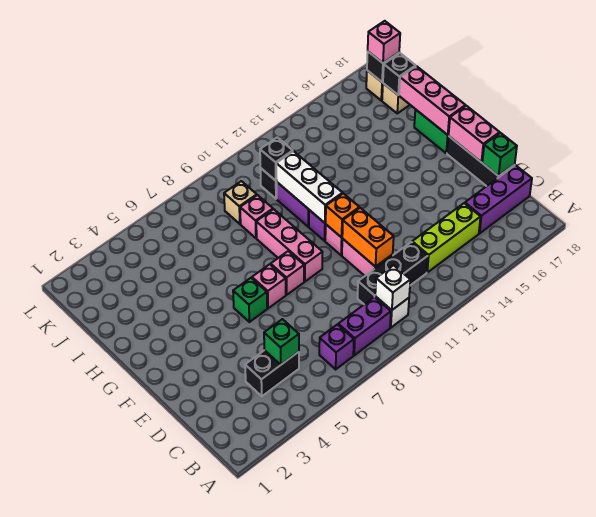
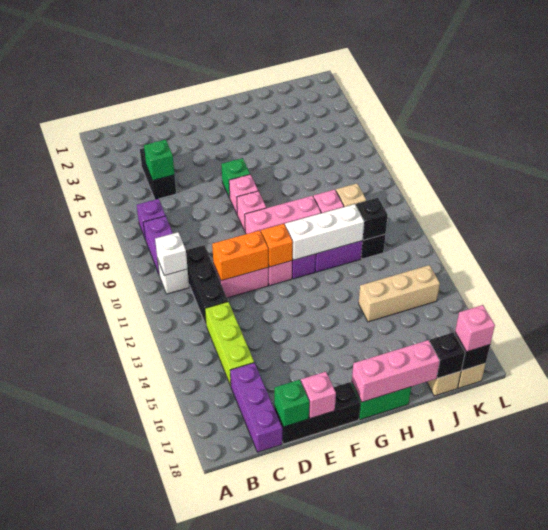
pink 1x2 brick [449,106,500,162] -> pink 1x1 brick [301,372,336,419]
none -> tan 1x3 brick [359,265,440,322]

